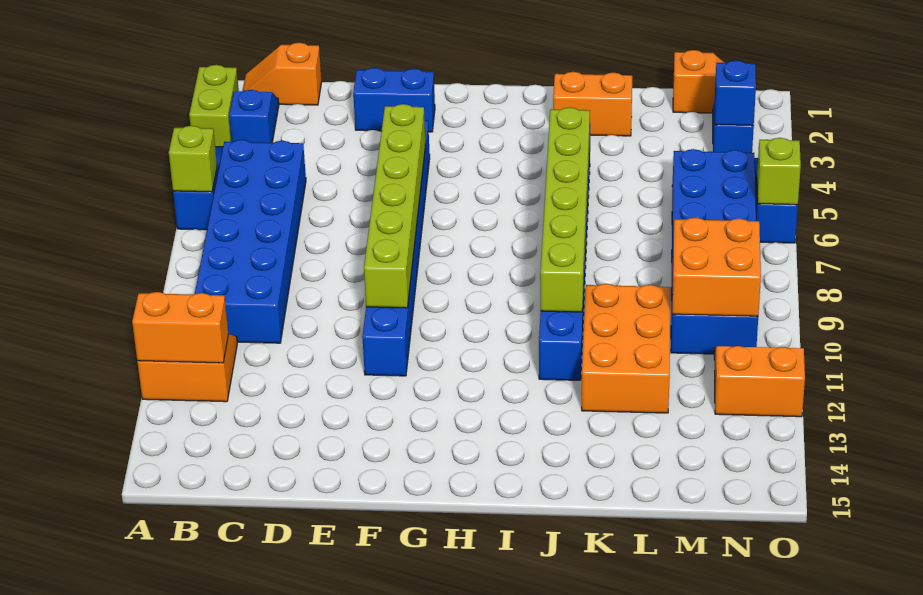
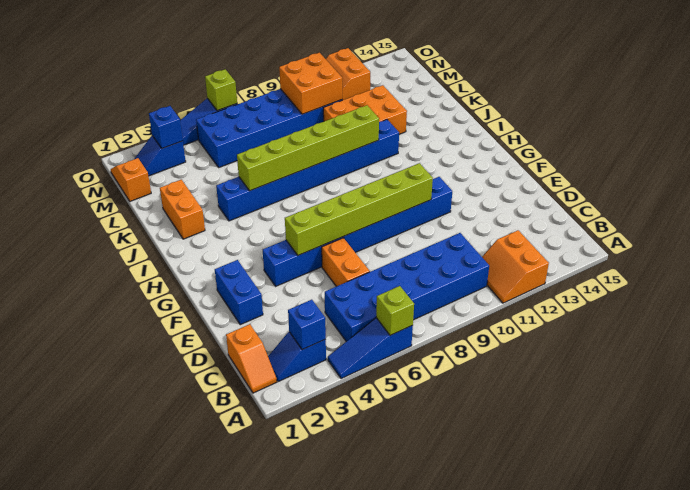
lime 1x2 brick [189,65,239,147] -> none
orange 1x2 brick [132,292,228,363] -> orange 1x2 brick moved to [322,238,370,286]
none -> blue 1x1 brick [288,300,326,350]

